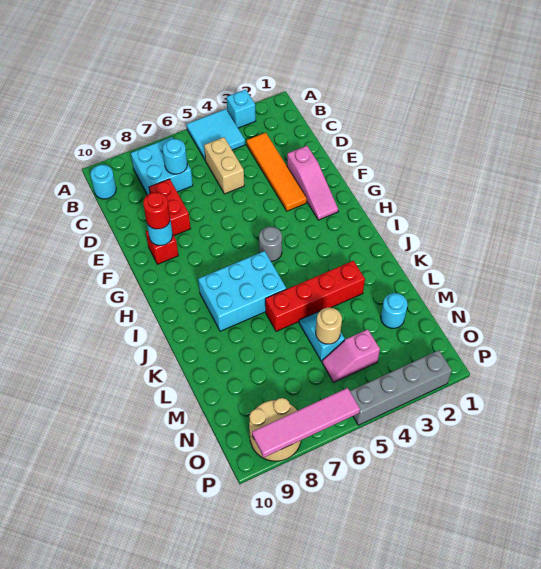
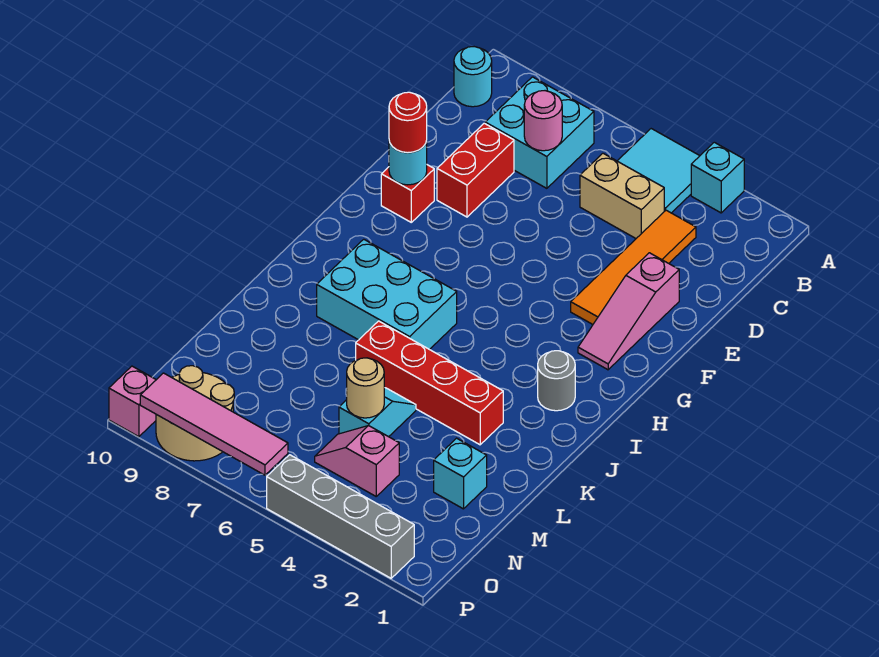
tan 1x2 brick [204,137,244,194] -> tan 1x2 brick turned to [580,153,664,238]
cyan 1x1 round brick [163,139,187,174] -> pink 1x1 round brick [524,91,562,151]
grey 1x1 round brick [259,227,282,261] -> grey 1x1 round brick moved to [538,351,575,411]
cyan 1x1 round brick [381,293,408,328] -> cyan 1x1 brick [434,438,487,509]
none -> pink 1x1 brick [109,366,156,437]

